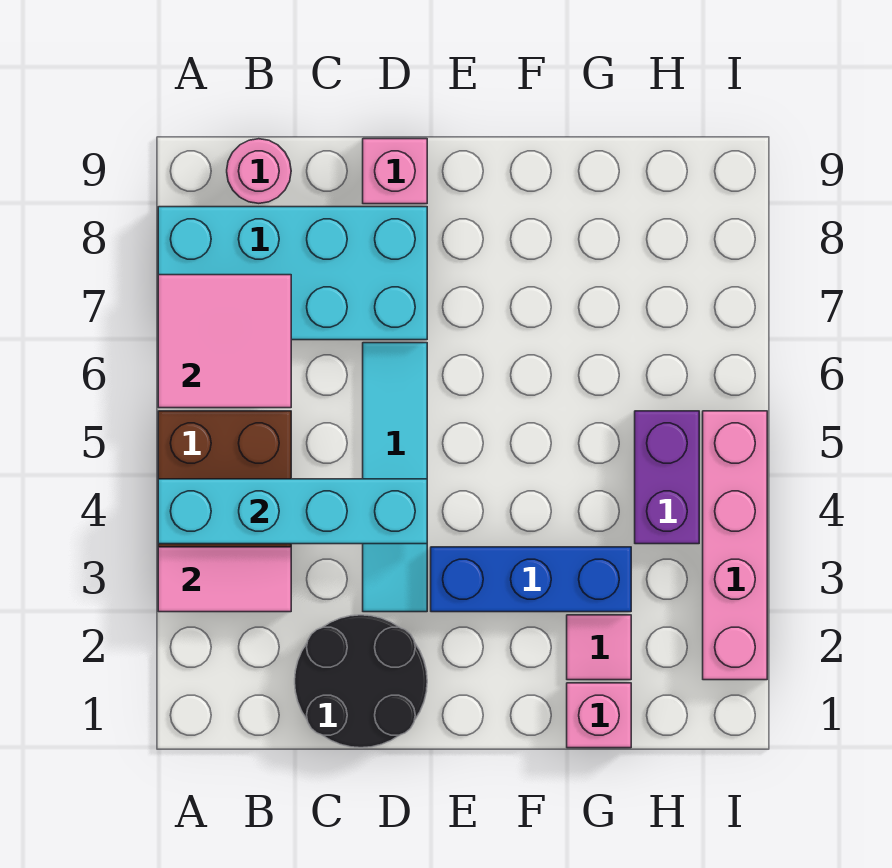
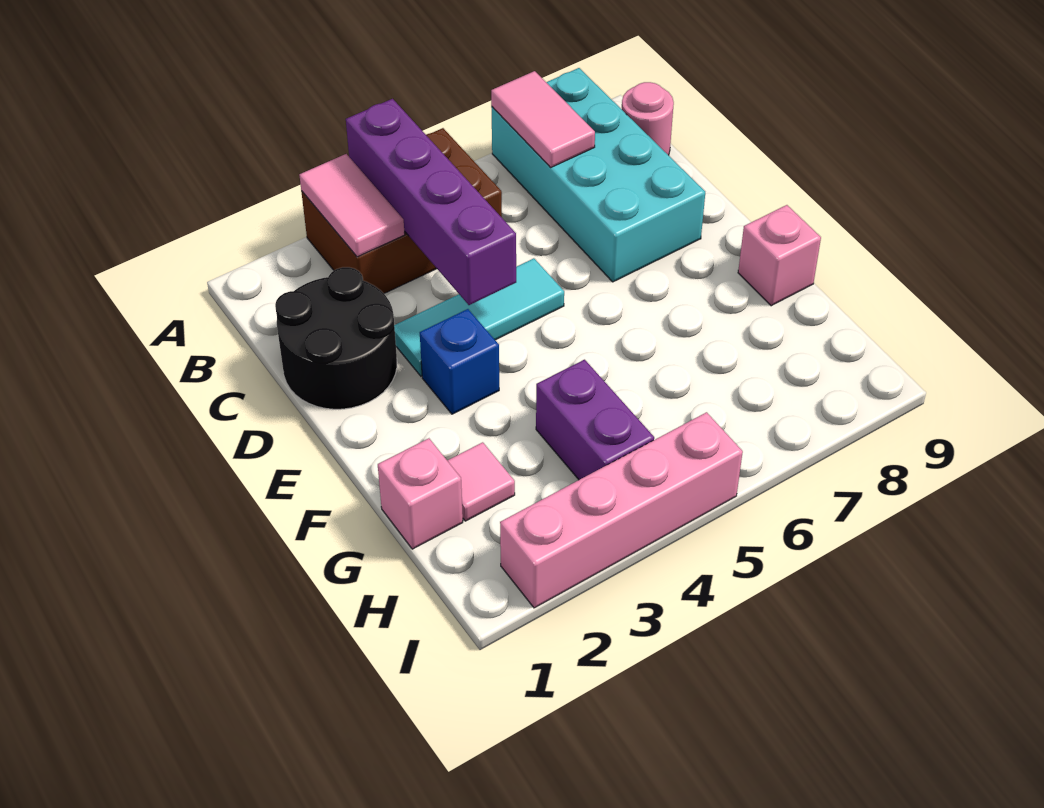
cyan 1x4 brick [158,479,427,544] -> purple 1x4 brick [346,99,516,305]
pink 2x2 tile [158,275,291,408] -> pink 1x2 tile [491,71,595,168]
cyan 1x4 tile [363,343,427,612] -> cyan 1x3 tile [394,258,564,376]
pink 1x1 brick [363,139,427,204] -> pink 1x1 brick moved to [738,205,821,306]
blue 1x3 brick [431,547,631,612] -> blue 1x1 brick [420,309,499,414]
purple 1x2 brick [635,411,699,544] -> purple 1x2 brick turned to [536,360,654,480]

